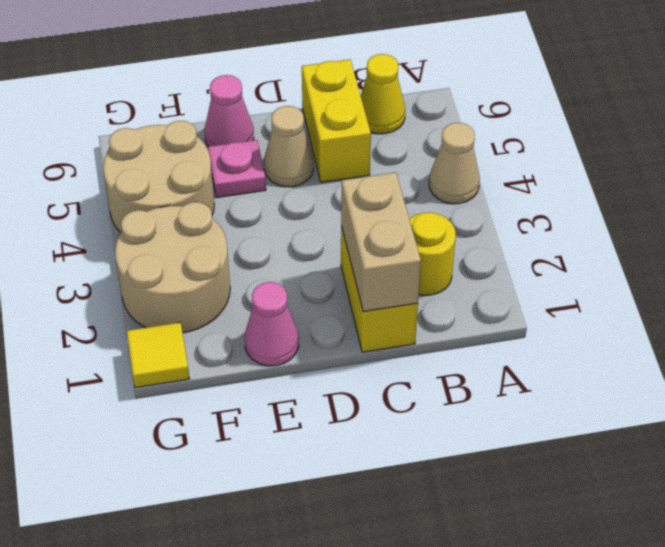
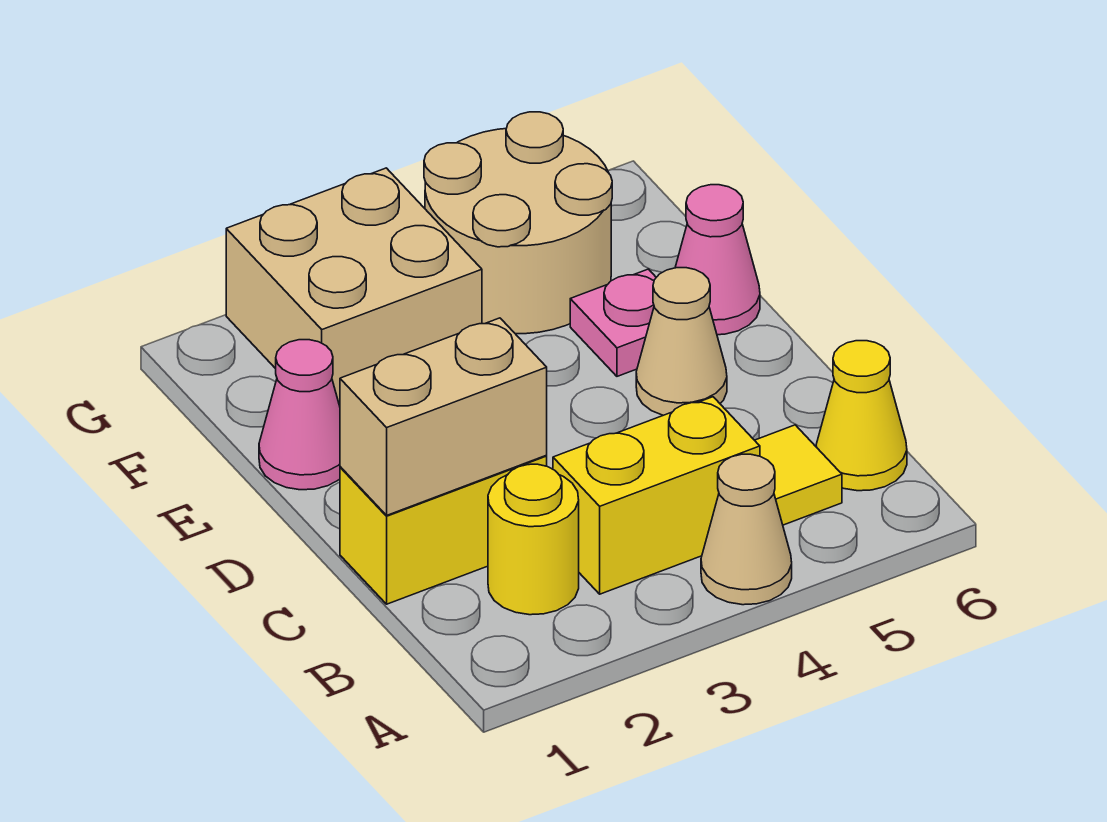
yellow 1x2 brick [302,59,371,182] -> yellow 1x2 brick moved to [553,397,760,594]
tan 2x2 round brick [115,202,230,333] -> tan 2x2 brick [226,168,482,406]
yellow 1x1 tile [127,322,190,388] -> yellow 1x1 tile moved to [755,425,842,525]

